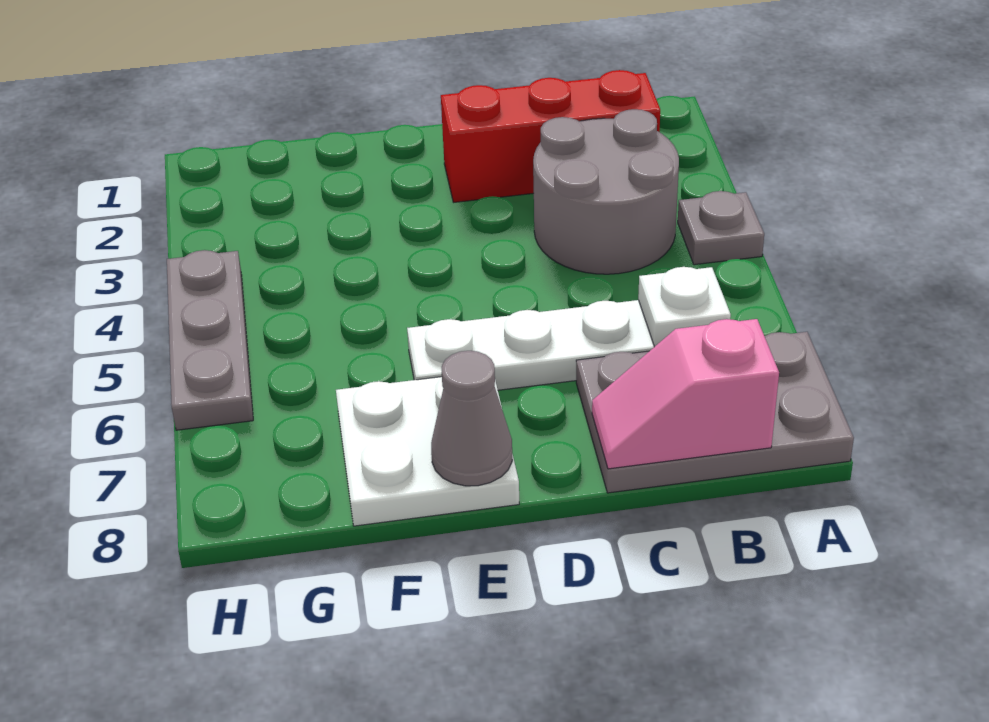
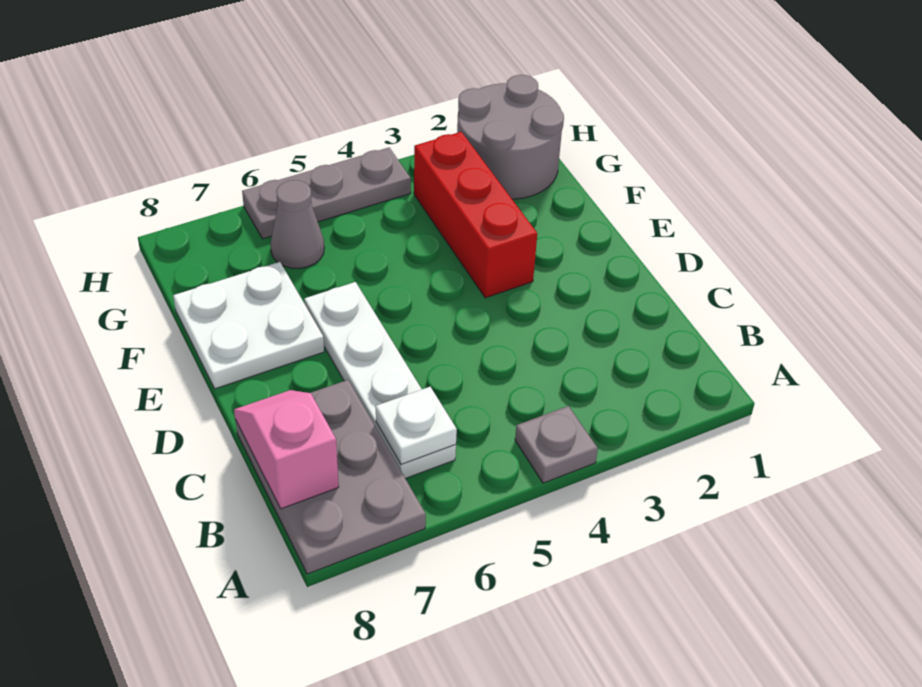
red 1x3 brick [441,70,660,202] -> red 1x3 brick moved to [414,132,537,298]
grey 2x2 round brick [533,109,679,274] -> grey 2x2 round brick moved to [457,75,564,199]
grey 1x1 cone [431,351,512,486] -> grey 1x1 cone moved to [271,180,324,268]

